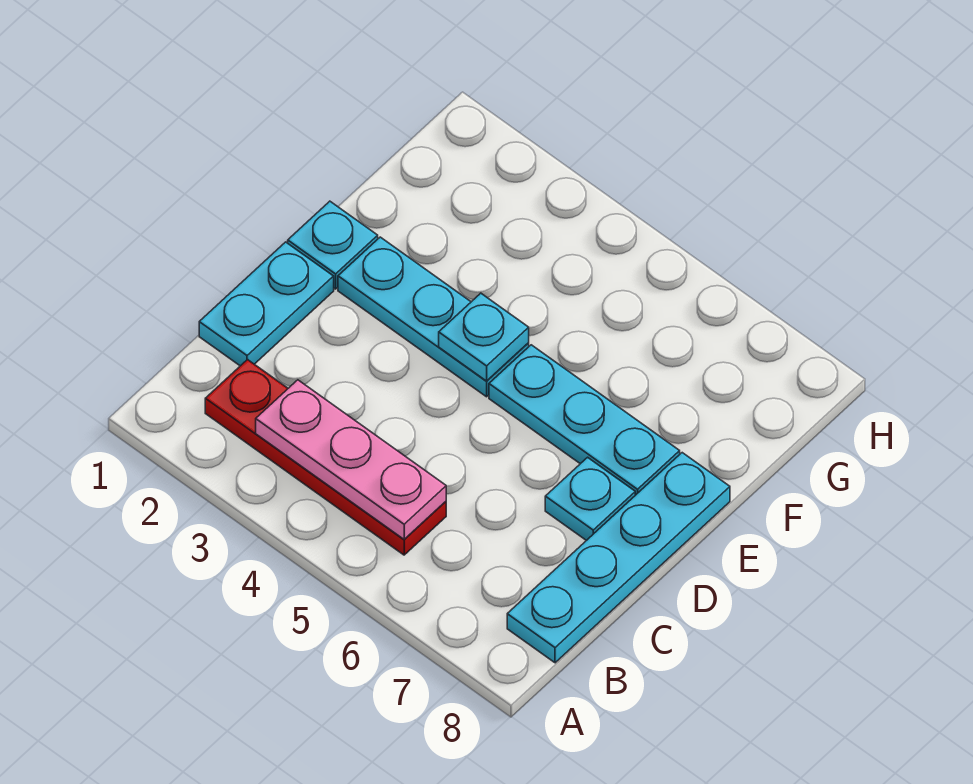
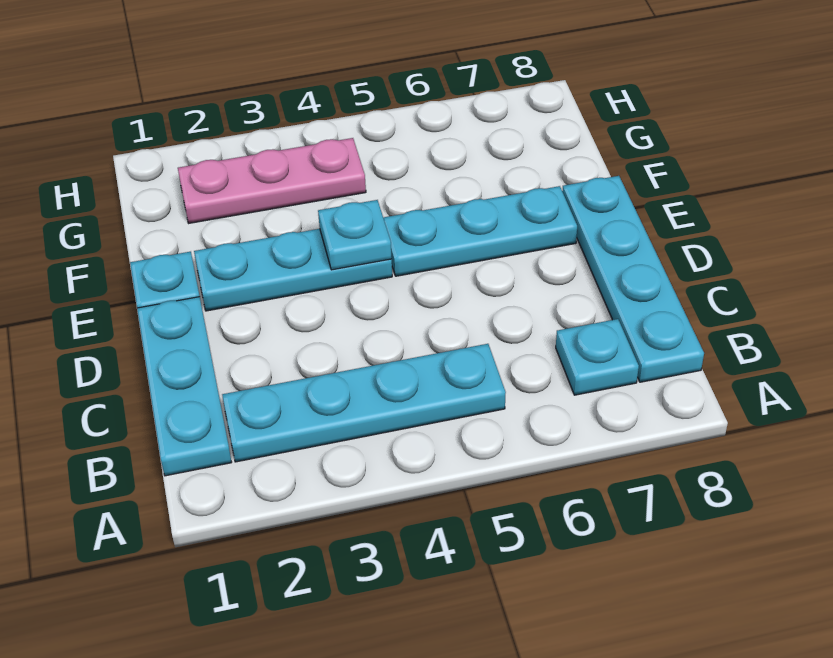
red 1x4 plate [205,360,446,555] -> cyan 1x4 plate [222,344,506,462]
pink 1x3 plate [256,380,446,539] -> pink 1x3 plate moved to [178,138,366,223]
cyan 1x2 plate [199,242,334,366] -> cyan 1x3 plate [137,297,232,476]
cyan 1x1 plate [545,457,635,541] -> cyan 1x1 plate moved to [556,319,639,395]

